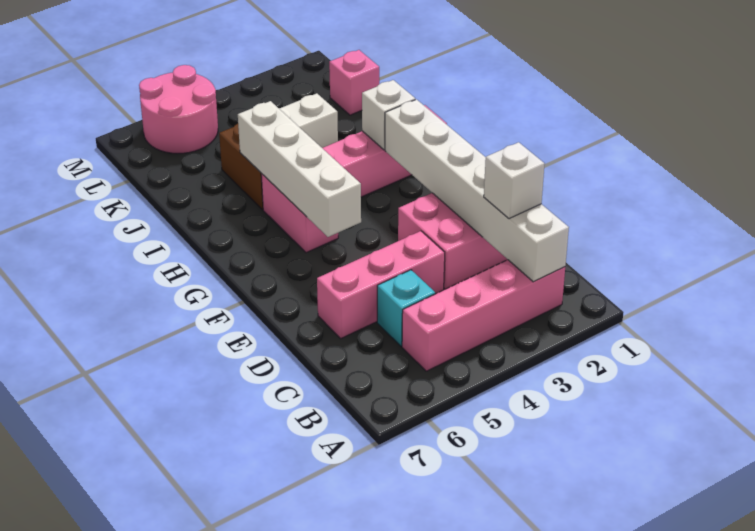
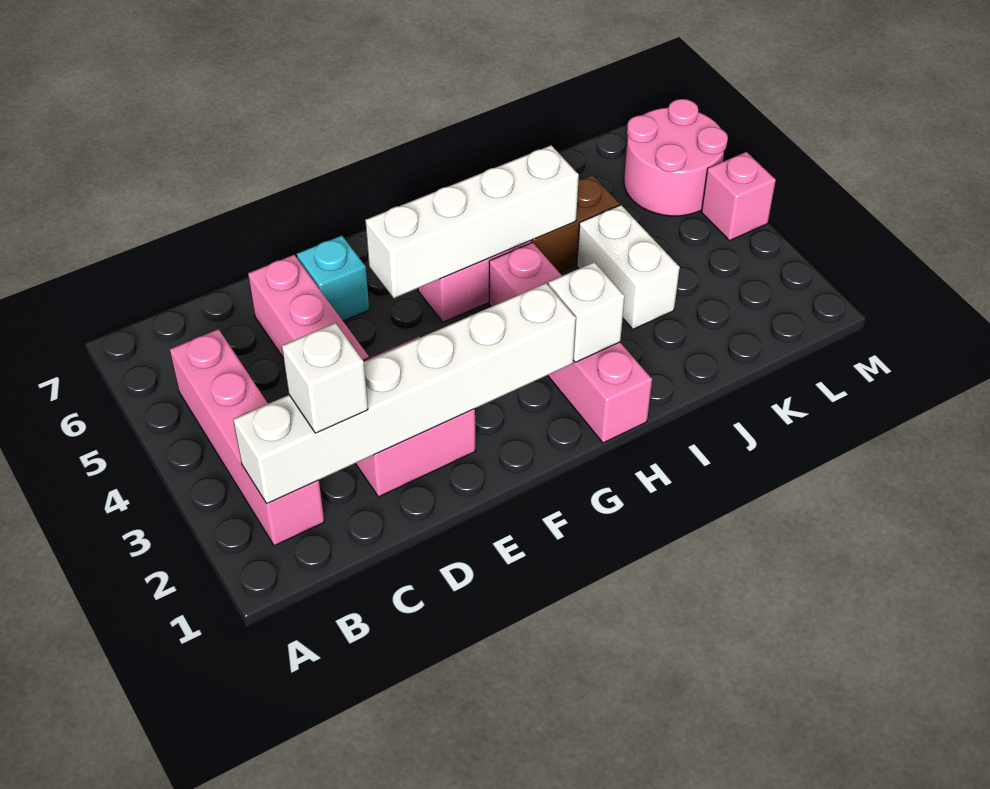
cyan 1x1 brick [377,270,435,346] -> cyan 1x1 brick moved to [297,236,369,321]
pink 1x1 brick [329,50,379,115] -> pink 1x1 brick moved to [702,152,776,241]

